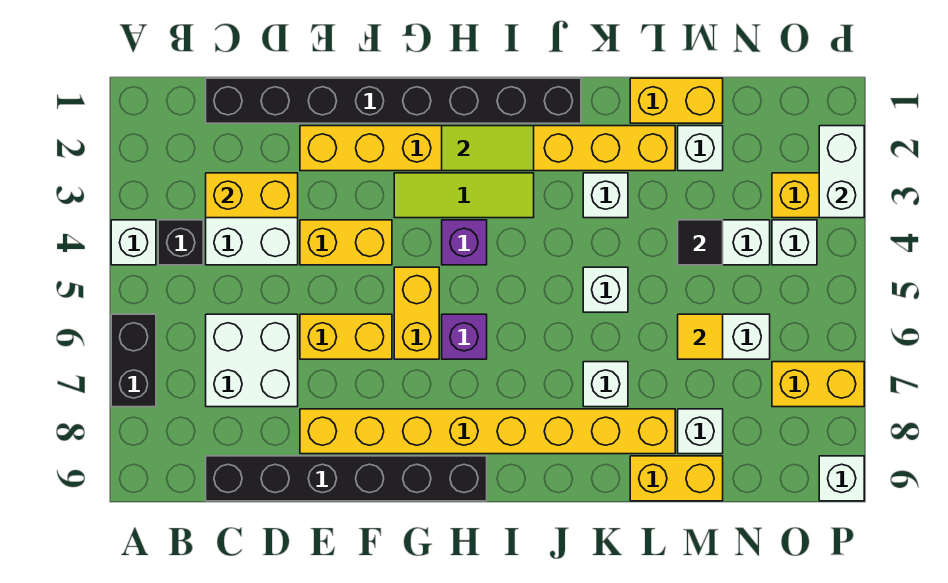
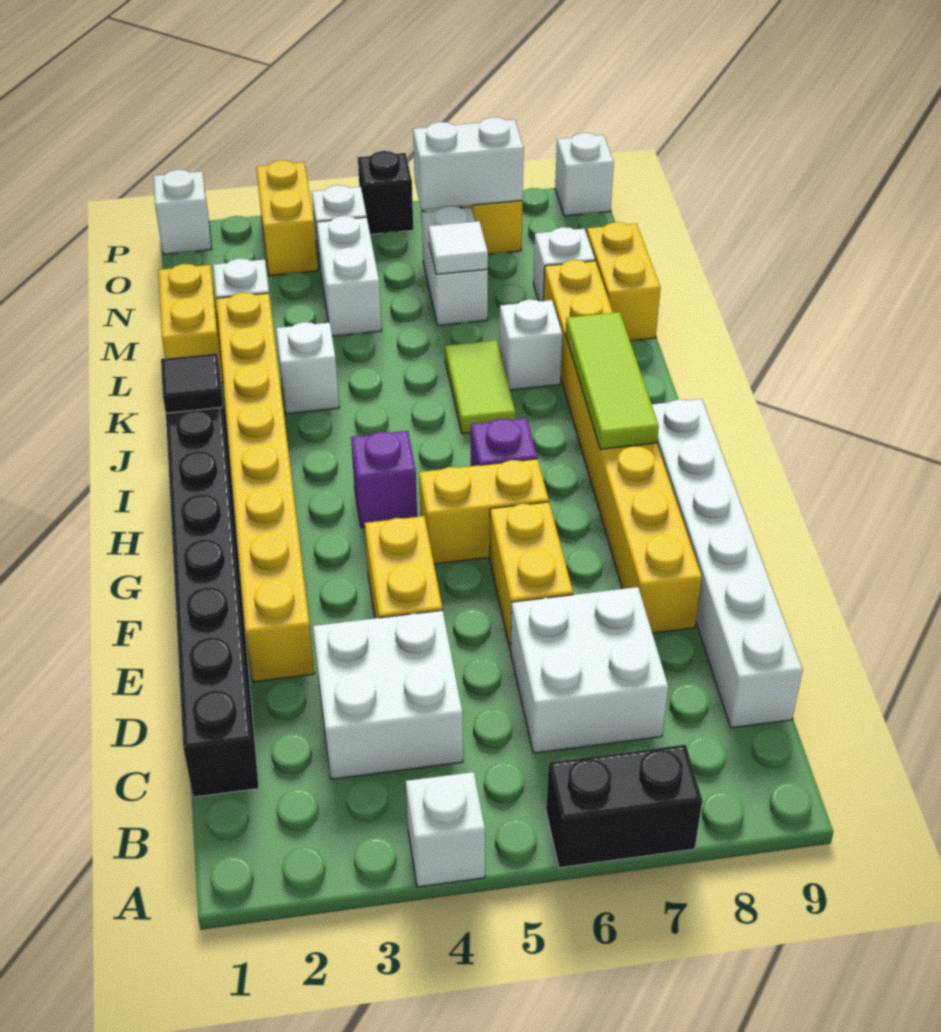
black 1x1 brick [158,220,203,265] -> black 1x1 brick moved to [358,151,413,235]
yellow 1x2 brick [206,173,298,218] -> none
black 1x6 brick [206,456,487,501] -> white 1x6 brick [652,399,803,728]
lime 1x3 tile [394,173,534,218] -> lime 1x3 tile moved to [566,312,659,449]
lime 1x2 tile [442,126,534,171] -> lime 1x2 tile moved to [445,340,515,434]
white 1x1 brick [583,267,628,312] -> white 1x1 brick moved to [153,170,211,254]
black 1x1 tile [678,220,723,265] -> black 1x1 tile moved to [161,353,223,413]
yellow 1x1 tile [678,314,723,359] -> white 1x1 tile [429,221,488,274]
white 1x2 brick [819,126,864,218] -> white 1x2 brick moved to [413,117,524,210]

